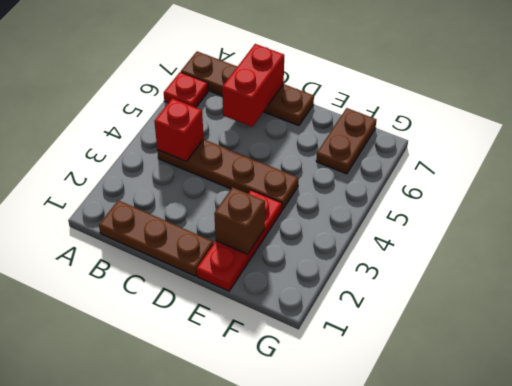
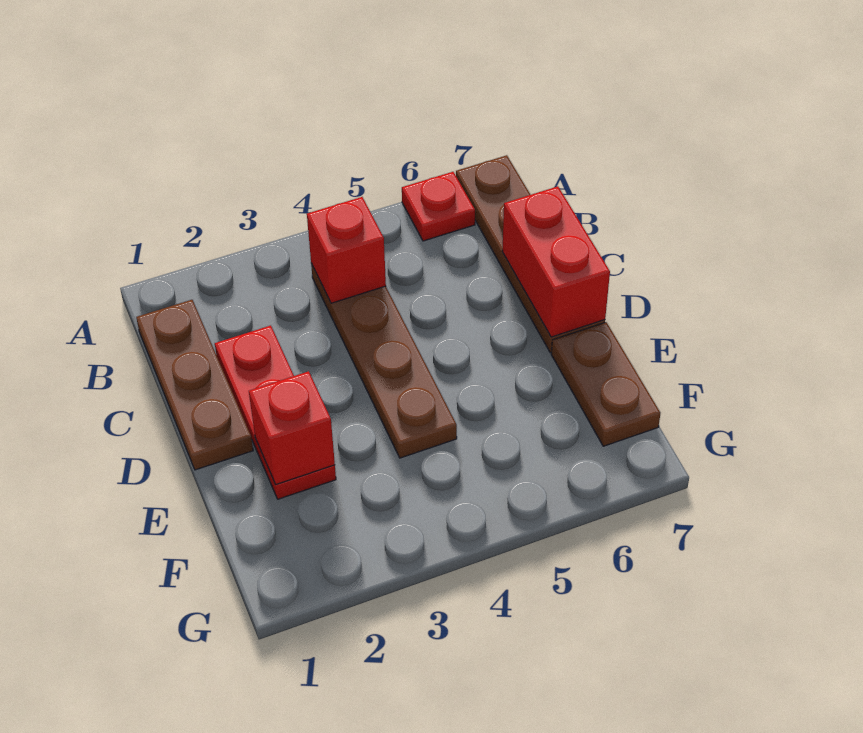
red 1x2 brick [222,44,284,127] -> red 1x2 brick turned to [502,186,610,337]
red 1x3 plate [197,190,282,291] -> red 1x3 plate turned to [215,326,336,499]
brown 1x1 brick [214,187,265,254] -> red 1x1 brick [249,371,335,484]
brown 1x2 plate [316,108,376,174] -> brown 1x2 plate turned to [551,322,660,446]

